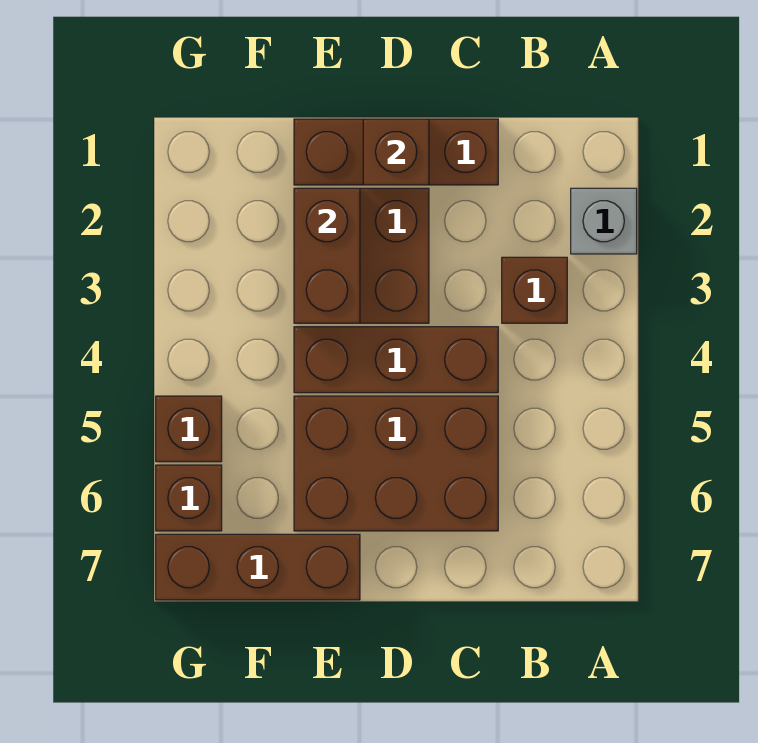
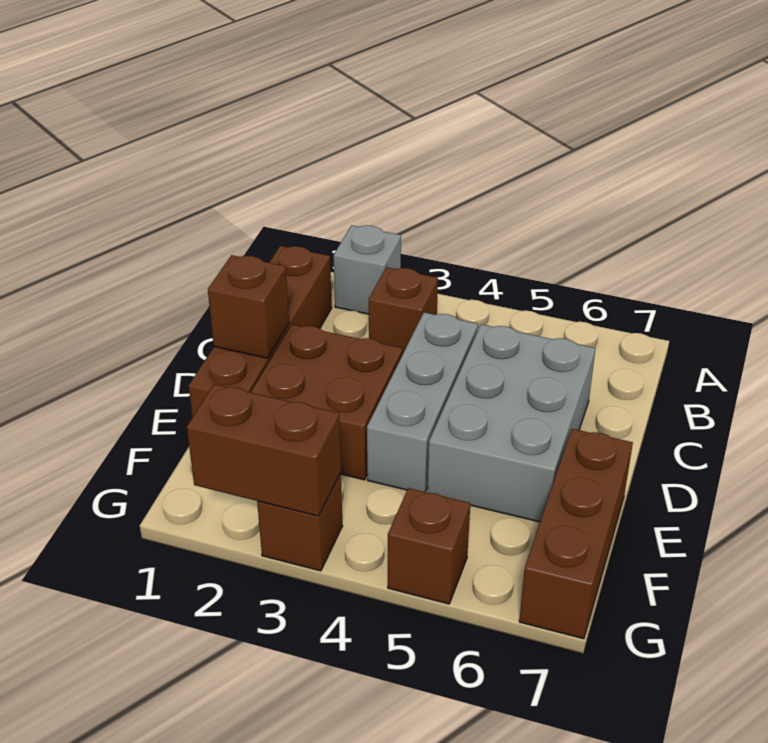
brown 1x3 brick [294,119,498,185] -> brown 1x4 brick [189,246,332,417]
brown 1x3 brick [294,327,498,393] -> grey 1x3 brick [367,313,478,492]
brown 2x3 brick [294,396,498,531] -> grey 2x3 brick [427,324,596,522]
brown 1x2 brick [294,188,360,323] -> brown 1x2 brick moved to [187,384,341,516]
brown 1x1 brick [156,465,222,531] -> brown 1x1 brick moved to [257,473,342,571]

